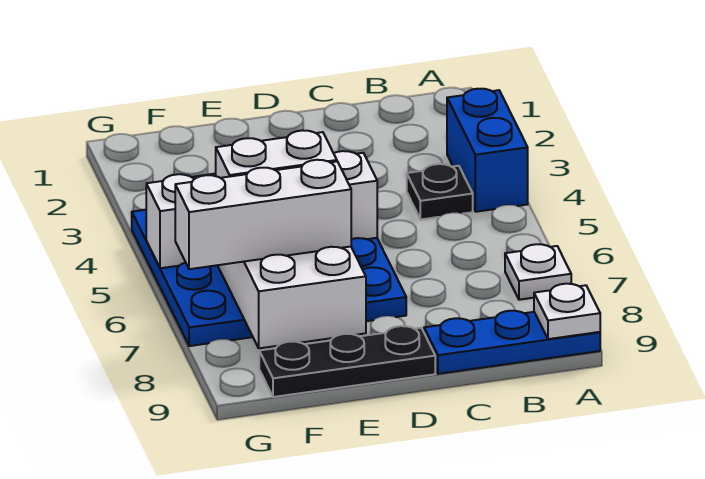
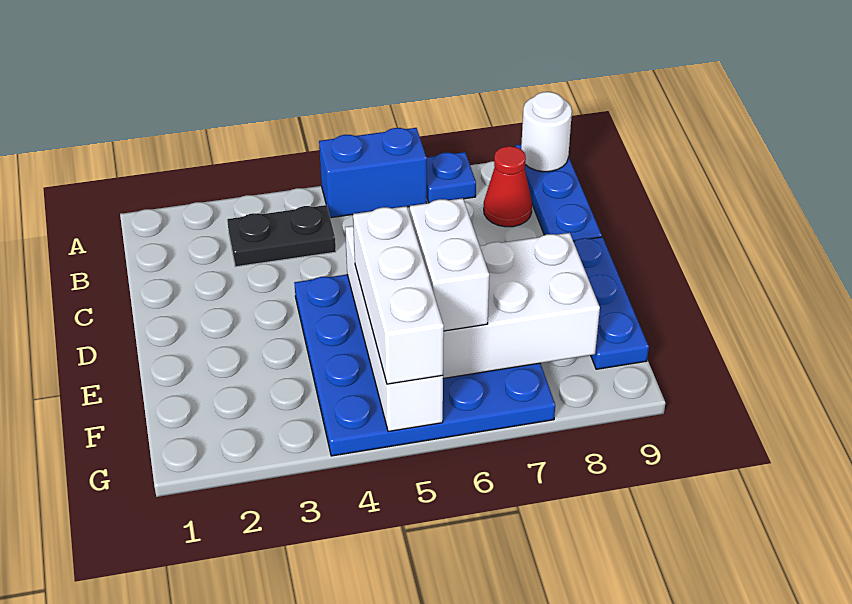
blue 1x2 brick [447,89,528,212] -> blue 1x2 brick moved to [319,128,427,218]
white 1x1 plate [505,244,571,300] -> blue 1x1 plate [427,152,476,203]
white 1x1 plate [534,284,600,339] -> white 1x1 round brick [521,92,572,172]
black 1x1 plate [407,164,473,219] -> black 1x2 plate [227,205,336,267]
none -> red 1x1 cone [484,146,532,227]
black 1x3 plate [259,326,435,397] -> blue 1x3 plate [573,237,649,369]
white 1x3 brick [175,160,351,269] -> white 1x3 brick moved to [353,206,444,384]

